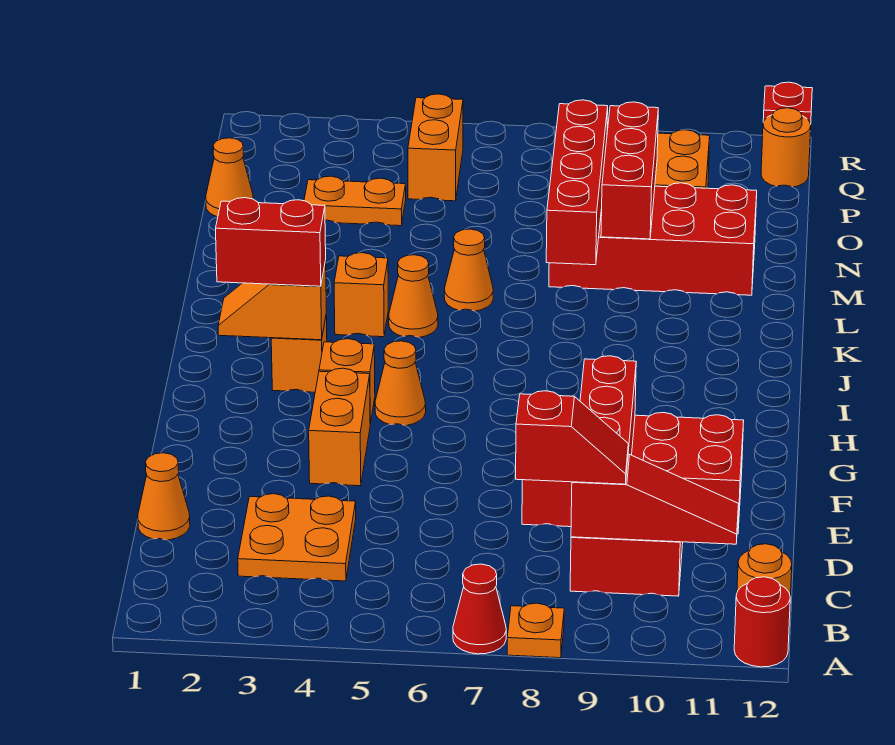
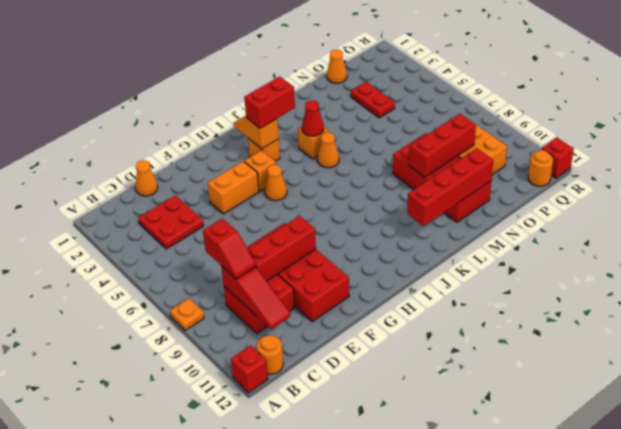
red 1x1 cone [453,564,506,654] -> red 1x1 cone moved to [302,100,324,136]
red 1x1 round brick [734,577,790,667] -> red 1x1 brick [231,345,268,393]
orange 2x2 plate [238,494,356,581] -> red 2x2 plate [138,195,204,249]
red 1x2 brick [216,198,326,286] -> red 1x2 brick turned to [244,76,295,128]
orange 1x1 cone [444,229,493,311] -> none
red 1x4 brick [546,100,608,265] -> red 1x4 brick moved to [407,148,493,226]
orange 1x2 plate [304,176,406,226] -> red 1x2 plate [351,82,395,118]
orange 1x2 brick [408,94,463,201] -> none

